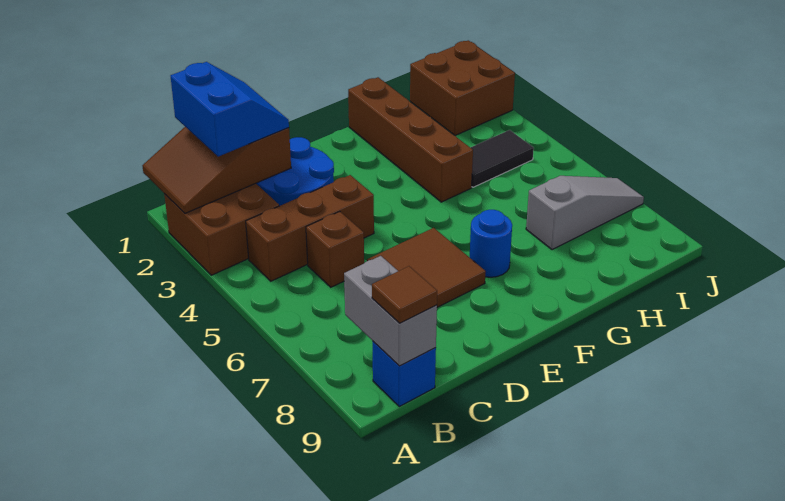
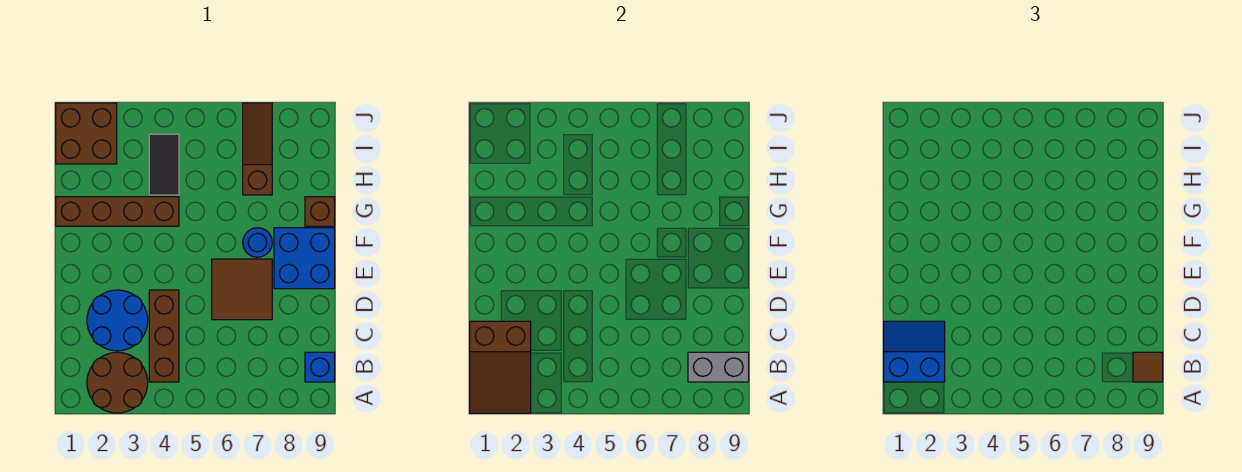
brown 2x2 brick [164,183,279,275] -> brown 2x2 round brick [87,352,148,413]
brown 1x1 brick [306,212,364,287] -> brown 1x1 brick moved to [305,197,335,226]
none -> blue 2x2 brick [274,228,335,289]
grey 1x3 slope [526,176,644,250] -> brown 1x3 slope [243,103,272,195]

